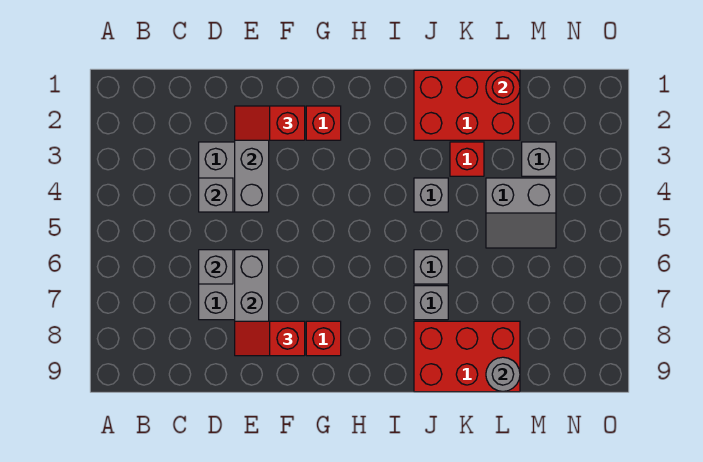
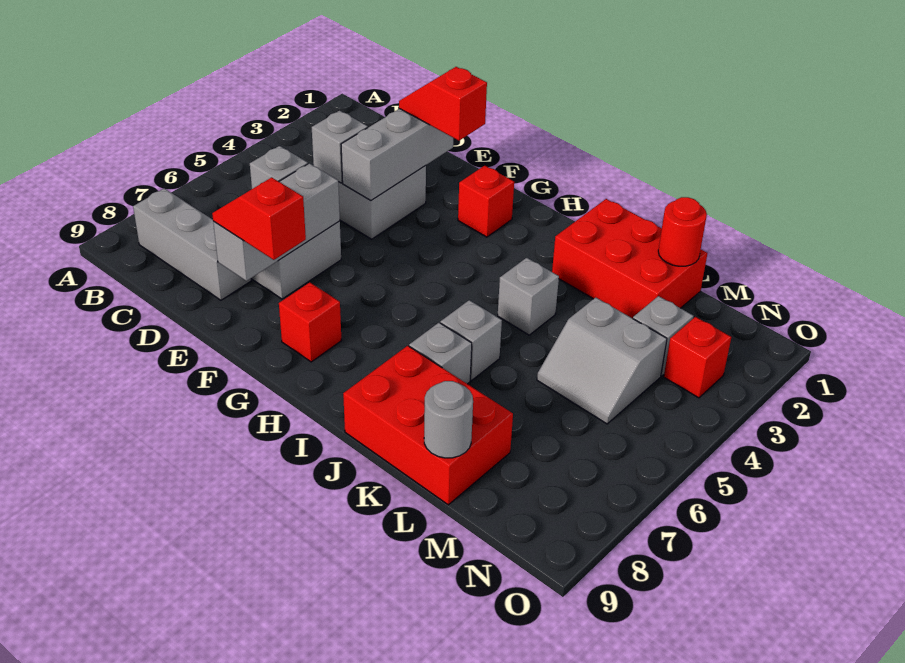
none -> grey 1x3 brick [133,188,251,300]
red 1x1 brick [450,142,484,176] -> red 1x1 brick moved to [664,317,731,398]

